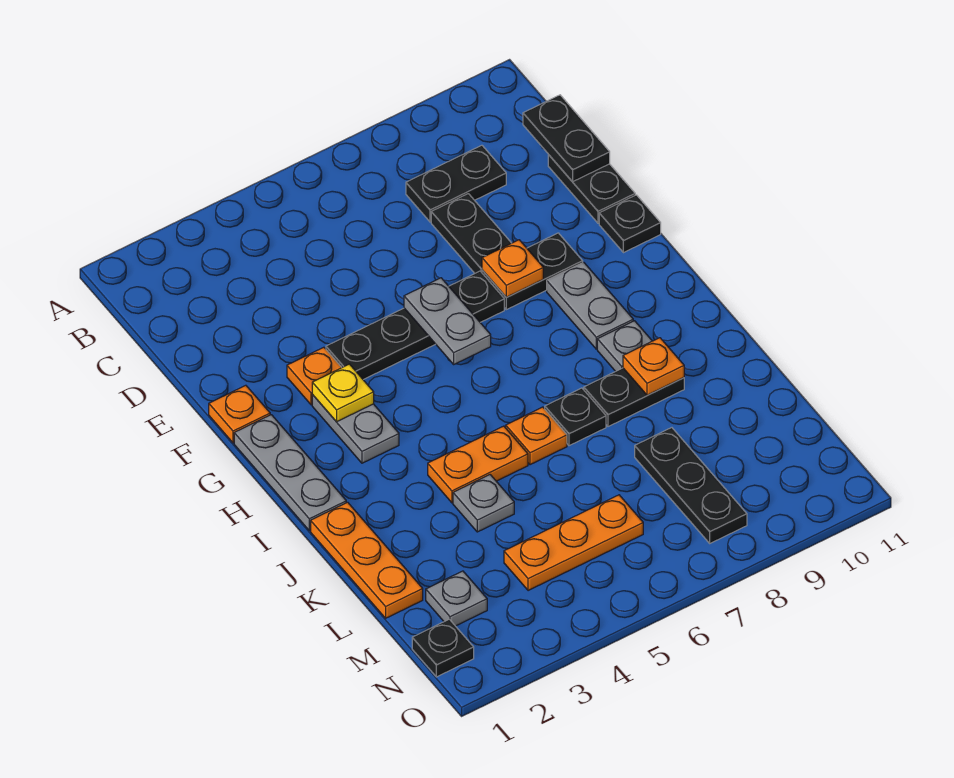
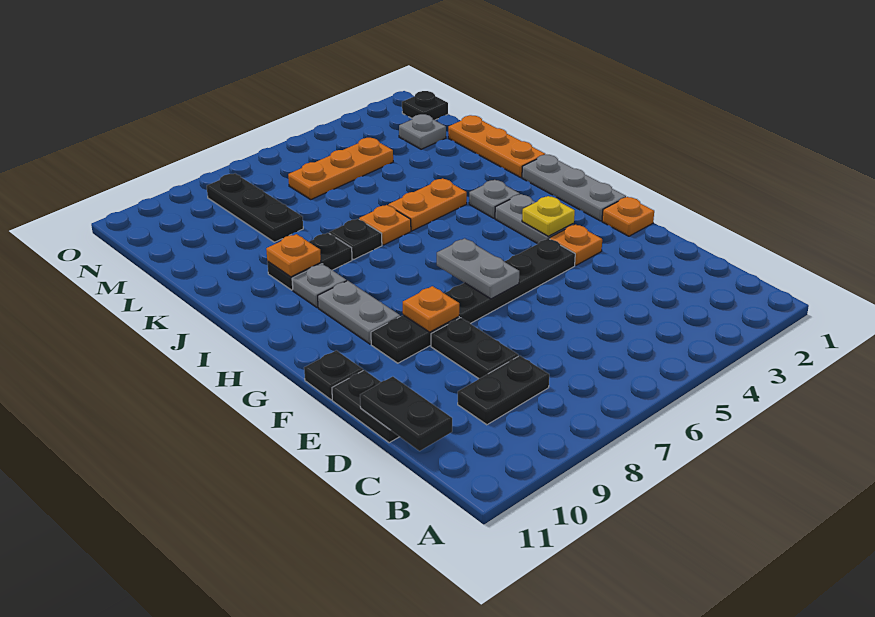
grey 1x1 plate [453,475,514,532] -> grey 1x1 plate moved to [469,180,520,218]

